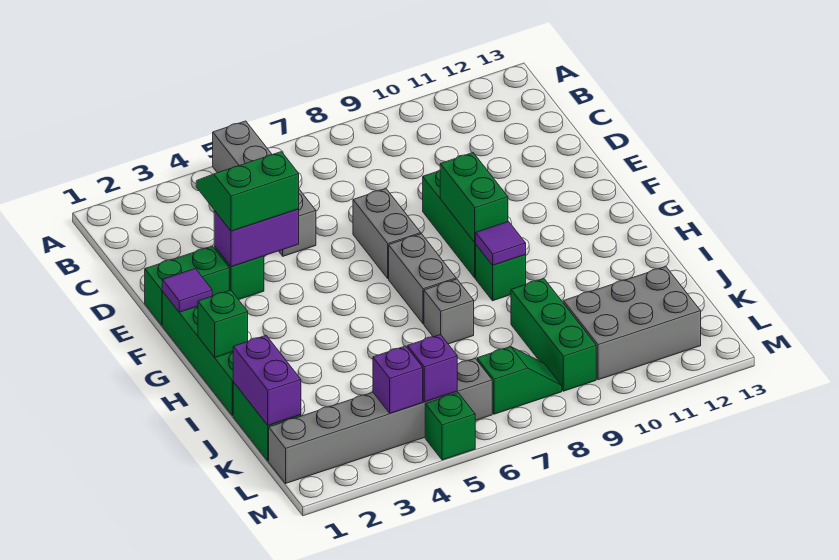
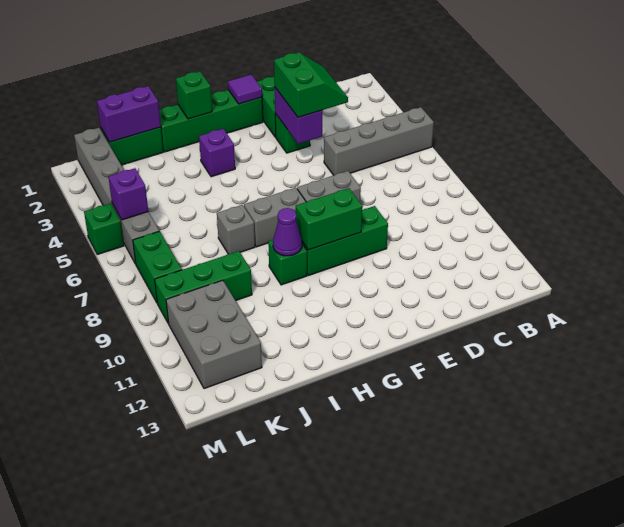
purple 1x1 tile [476,222,526,265] -> purple 1x1 cone [273,208,302,256]
purple 1x1 brick [373,346,423,413] -> purple 1x1 brick moved to [199,129,235,177]
green 1x2 slope [477,347,562,414] -> green 1x2 brick [133,231,182,303]

